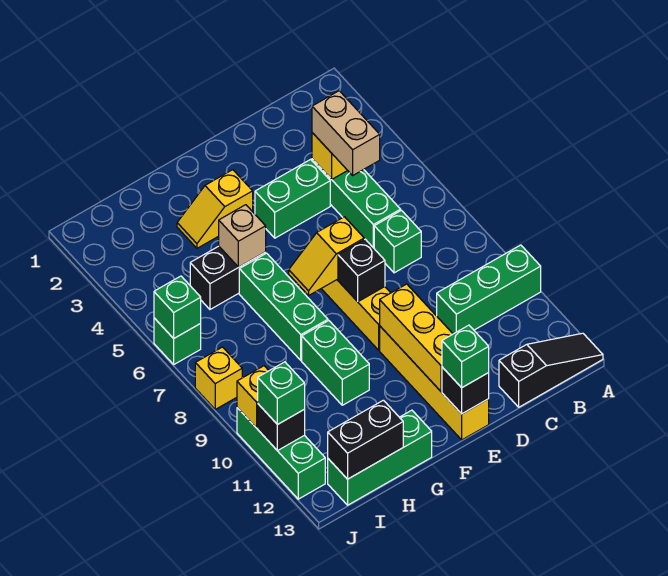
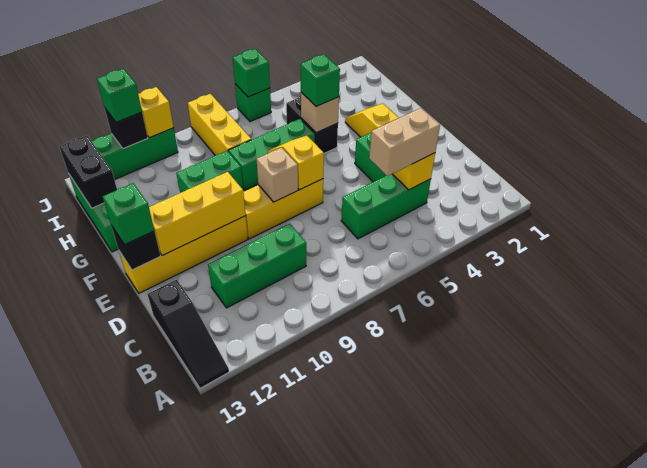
green 1x3 brick [437,245,541,334] -> green 1x3 brick turned to [208,224,306,308]
green 1x1 brick [374,210,421,273] -> green 1x1 brick moved to [300,54,340,107]
black 1x1 brick [338,239,385,302] -> tan 1x1 brick [256,148,298,202]
yellow 1x1 brick [195,347,242,409] -> yellow 1x3 brick [188,94,251,155]

